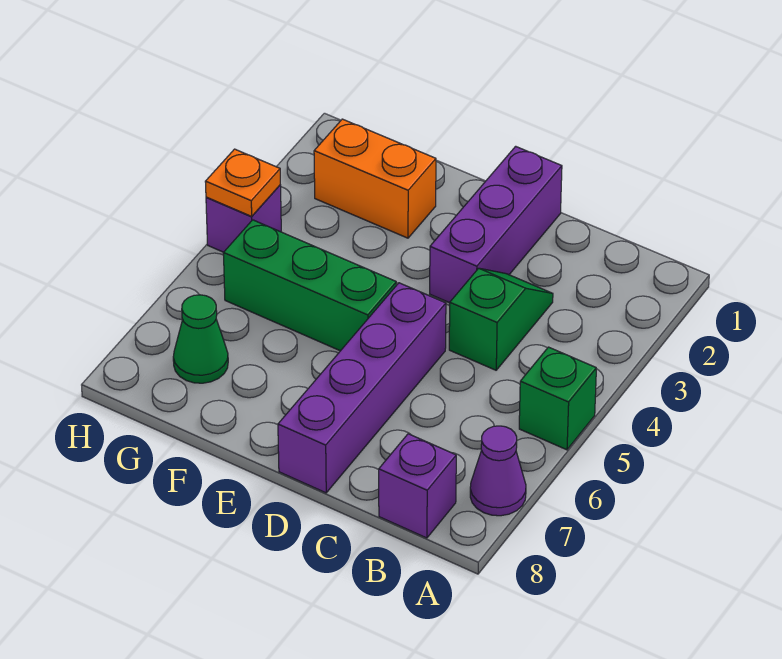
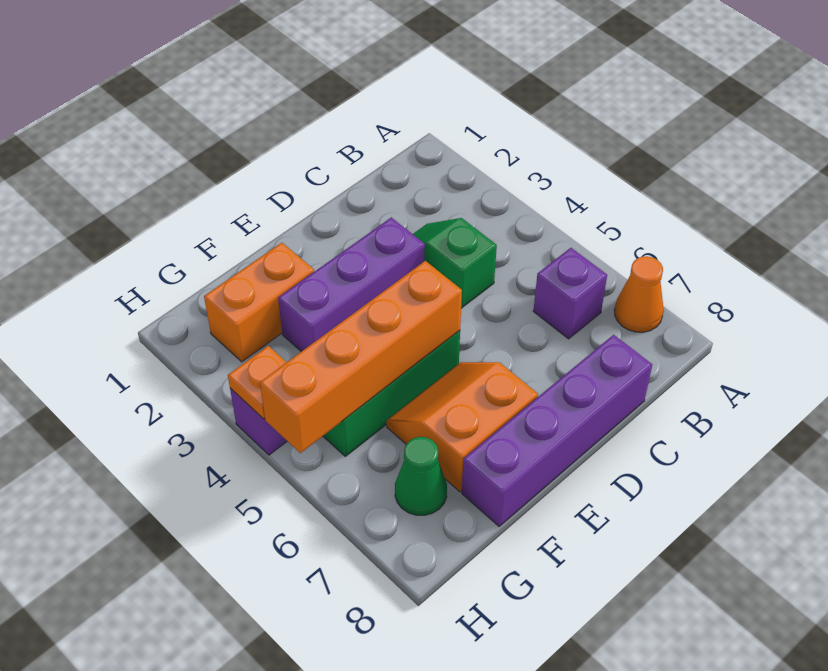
green 1x1 brick [519,347,596,450] -> none
purple 1x1 cone [470,426,526,516] -> orange 1x1 cone [614,256,664,332]
purple 1x1 brick [379,434,456,538] -> purple 1x1 brick moved to [533,248,607,339]
purple 1x3 brick [430,146,562,303] -> purple 1x3 brick turned to [278,217,425,352]
purple 1x4 brick [278,283,446,493] -> purple 1x4 brick turned to [462,335,652,526]
none -> orange 1x4 brick [260,261,462,453]
none -> orange 2x2 slope [386,362,538,492]

